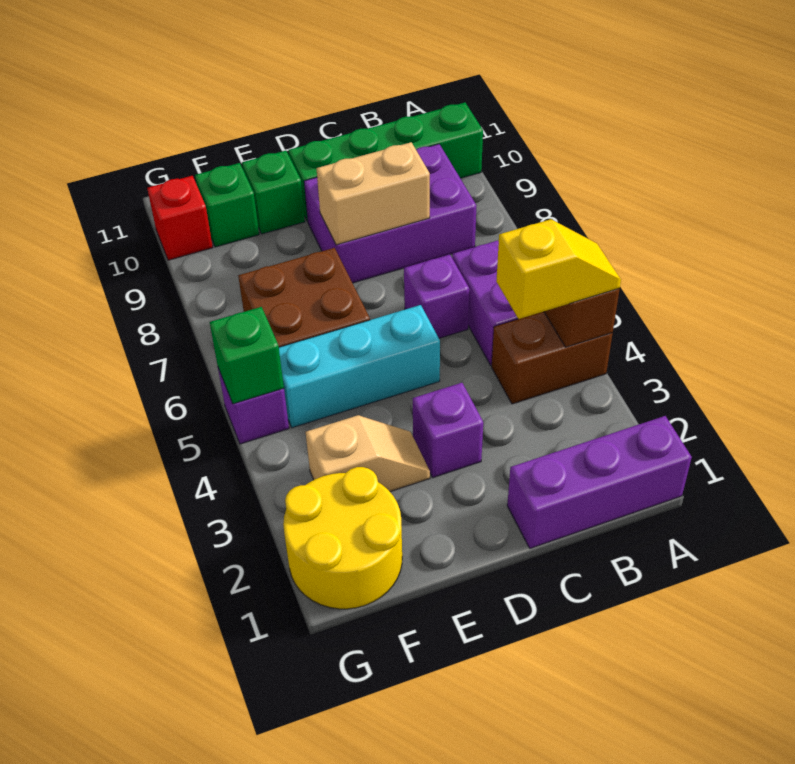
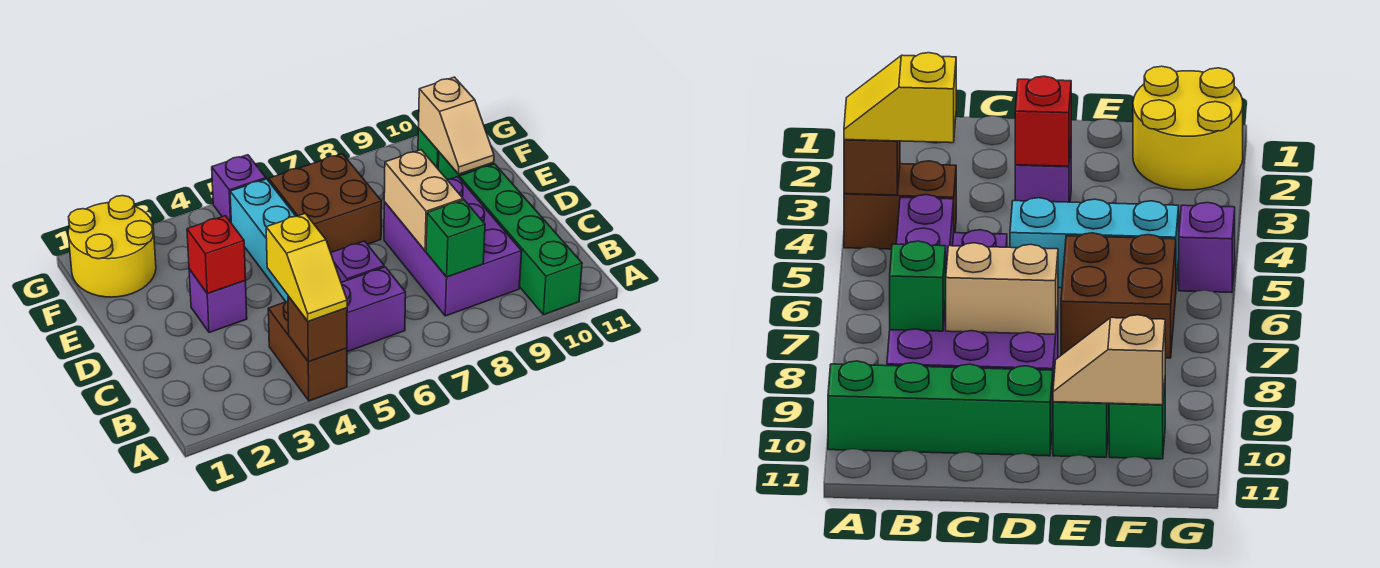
purple 1x3 brick [507,416,692,548] -> none
tan 1x2 slope [306,415,430,492] -> tan 1x2 slope moved to [418,77,494,174]
green 1x1 brick [210,307,284,404] -> green 1x1 brick moved to [426,200,485,277]
red 1x1 brick [147,176,213,260] -> red 1x1 brick moved to [187,216,246,293]

